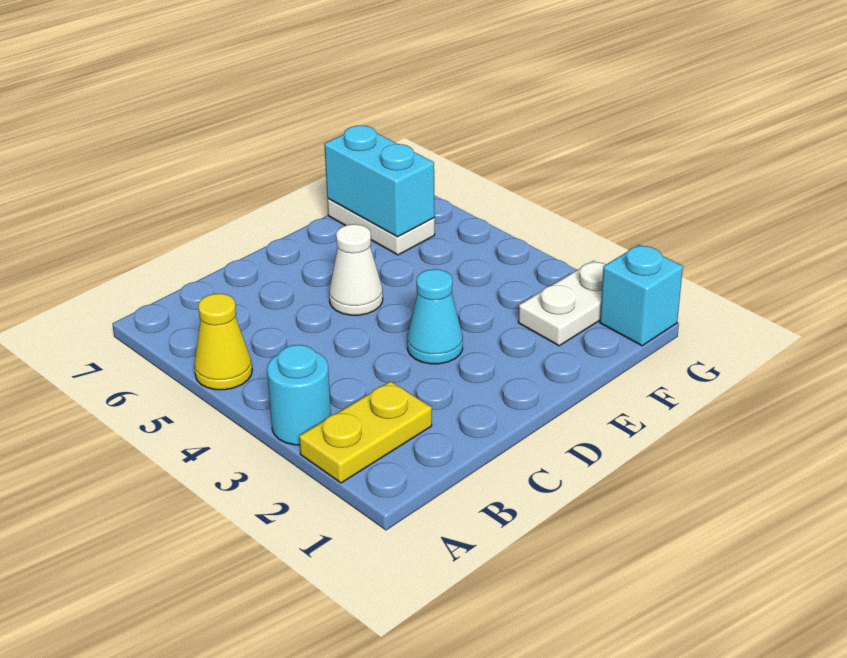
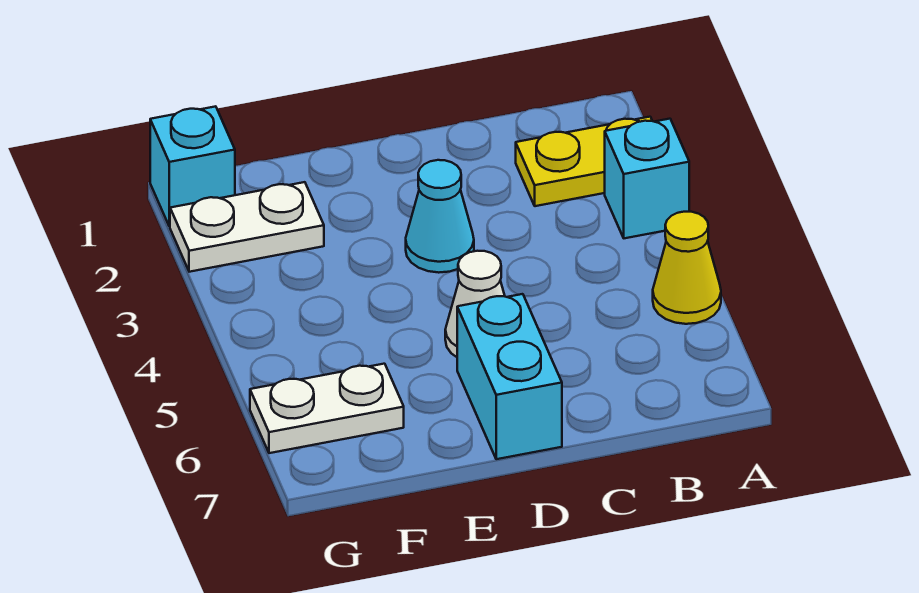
cyan 1x1 round brick [267,345,331,445] -> cyan 1x1 brick [605,119,689,238]
white 1x2 plate [327,199,435,255] -> white 1x2 plate turned to [250,364,404,453]
cyan 1x2 brick [324,125,435,237] -> cyan 1x2 brick moved to [457,294,562,459]

